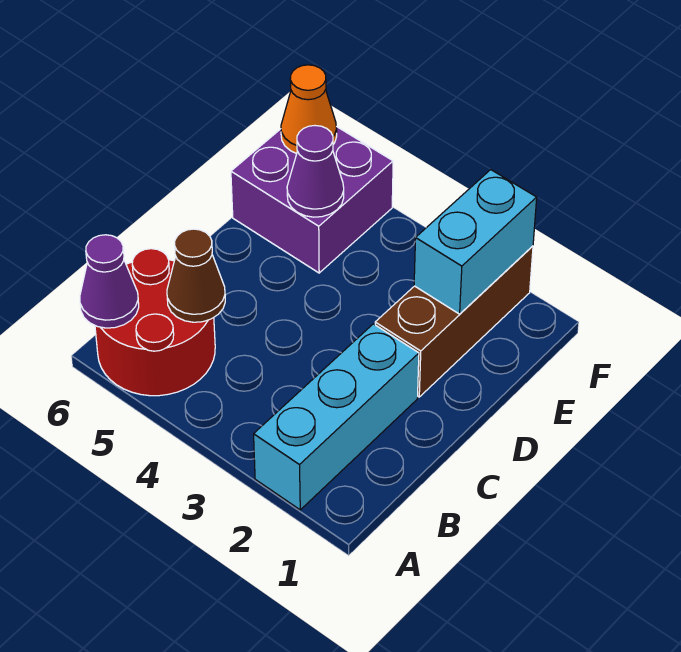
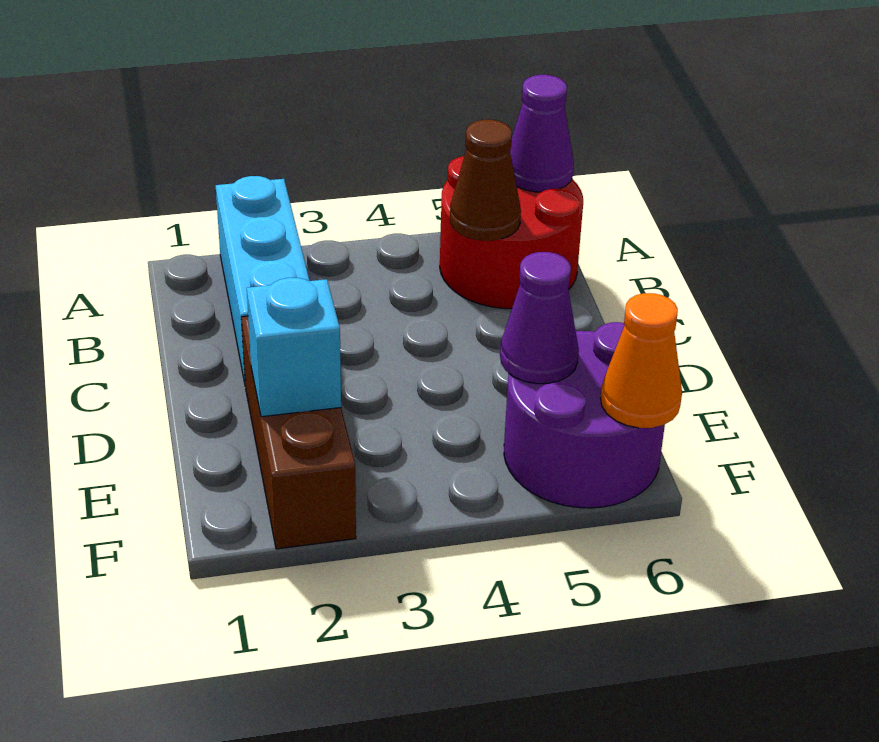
cyan 1x2 brick [414,170,537,314] -> cyan 1x1 brick [247,278,341,417]
purple 2x2 brick [231,126,393,273] -> purple 2x2 round brick [504,322,665,508]

